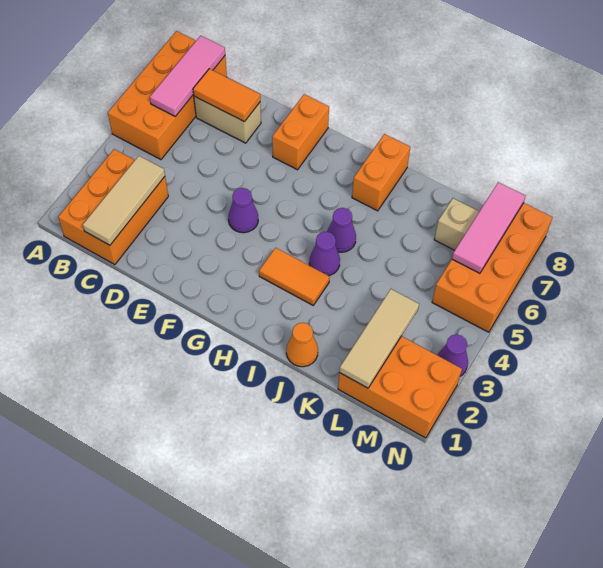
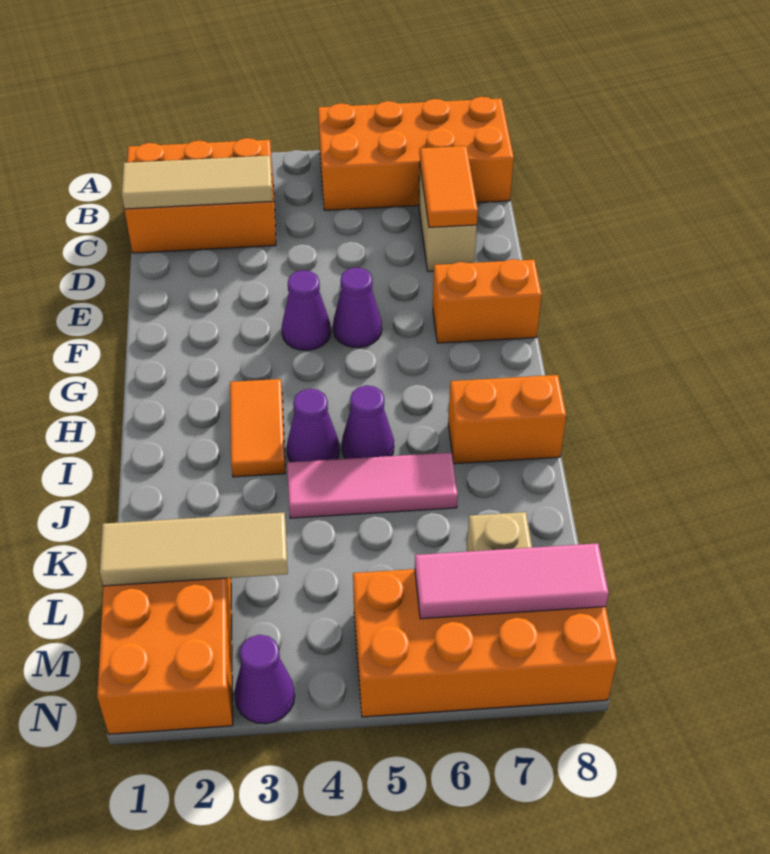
pink 1x3 tile [150,36,225,116] -> pink 1x3 tile moved to [287,453,458,518]
none -> purple 1x1 cone [333,268,382,348]
orange 1x1 cone [286,323,318,367] -> none

